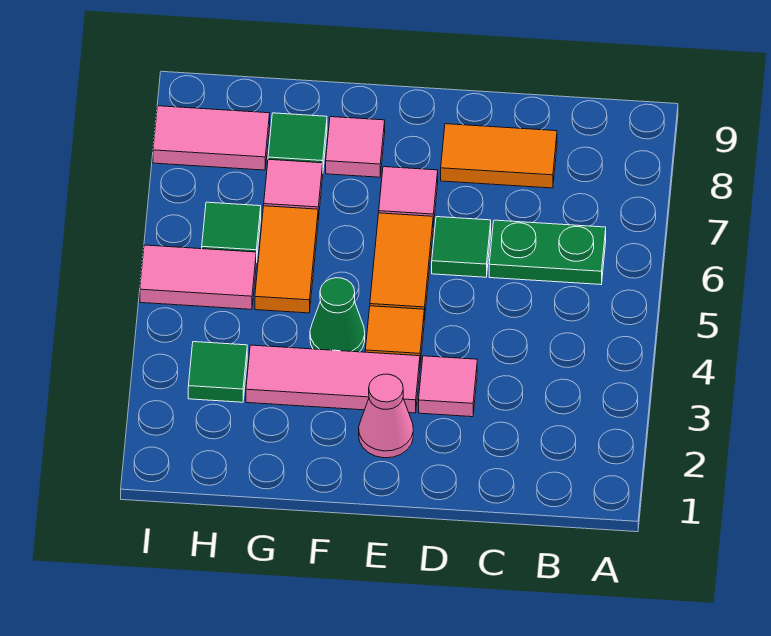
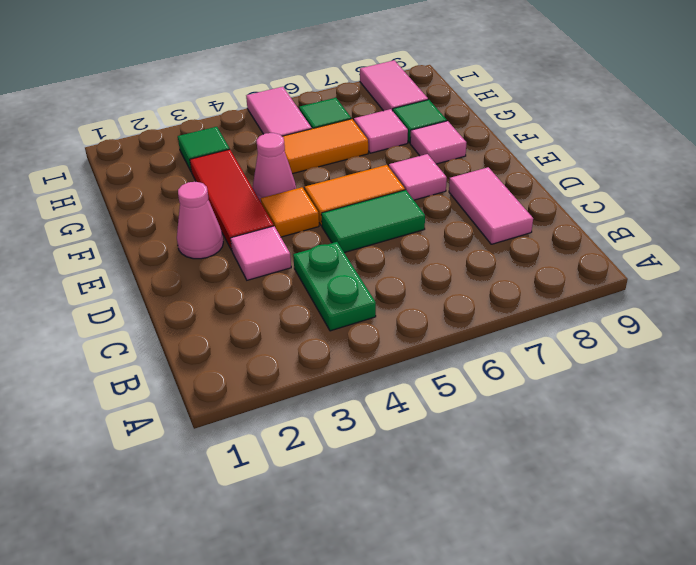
green 1x2 plate [489,220,606,285] -> green 1x2 plate moved to [293,242,376,331]
orange 1x2 tile [441,124,557,188] -> pink 1x2 tile [449,167,533,244]
green 1x1 tile [432,217,491,277] -> green 1x2 tile [321,190,425,253]
pink 1x3 tile [246,345,420,413] -> red 1x3 tile [190,149,274,250]
green 1x1 cone [310,278,365,352] -> pink 1x1 cone [253,133,296,202]

